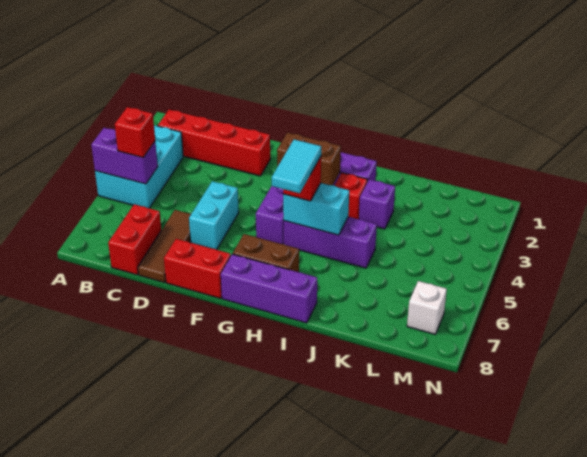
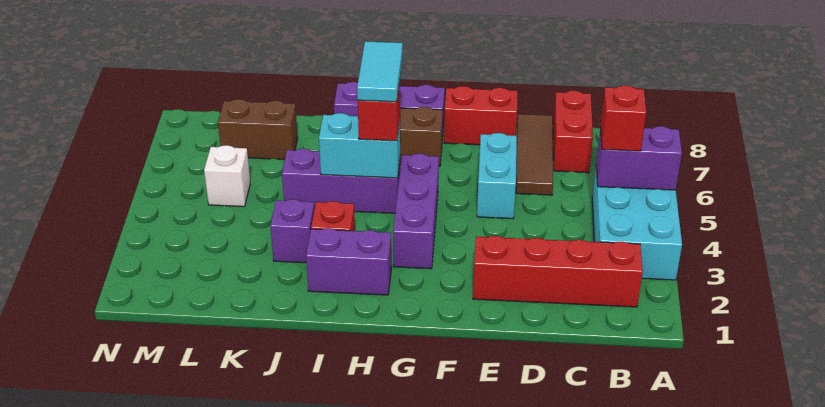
brown 1x2 brick [277,133,341,185] -> brown 1x2 brick moved to [218,99,298,160]
white 1x1 brick [407,281,447,334] -> white 1x1 brick moved to [204,145,250,207]

